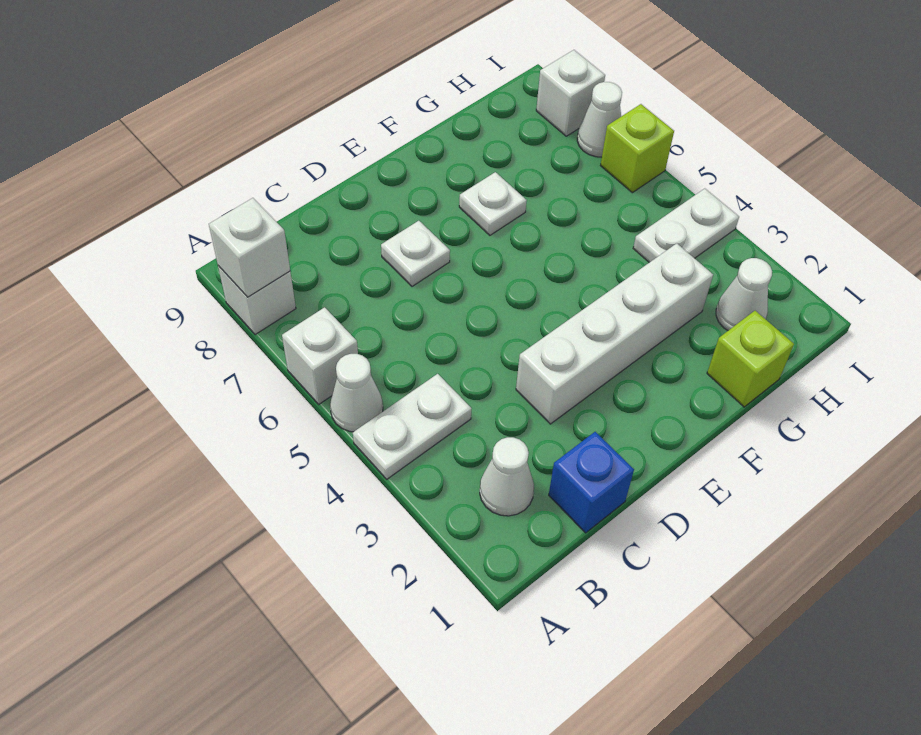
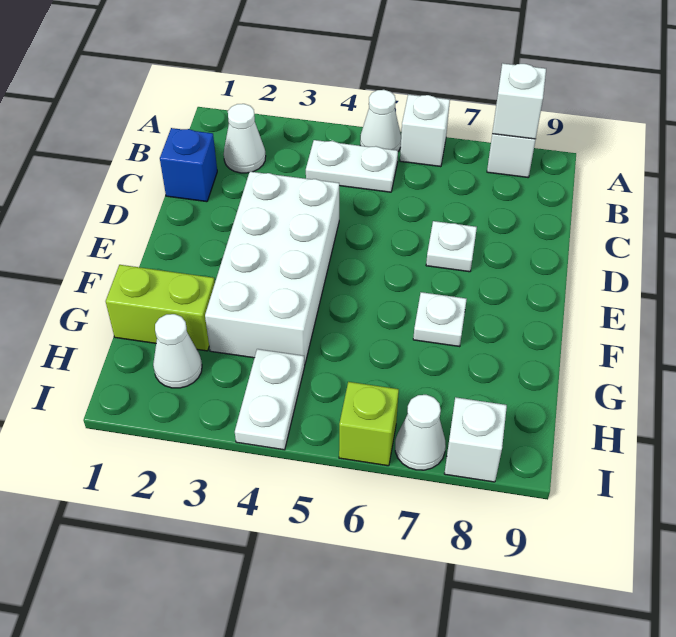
white 1x2 plate [353,374,472,479] -> white 1x2 plate turned to [306,140,398,192]
white 1x4 brick [516,243,713,424] -> white 2x4 brick [205,172,339,365]
lime 1x1 brick [707,311,794,407] -> lime 1x2 brick [106,265,215,351]

